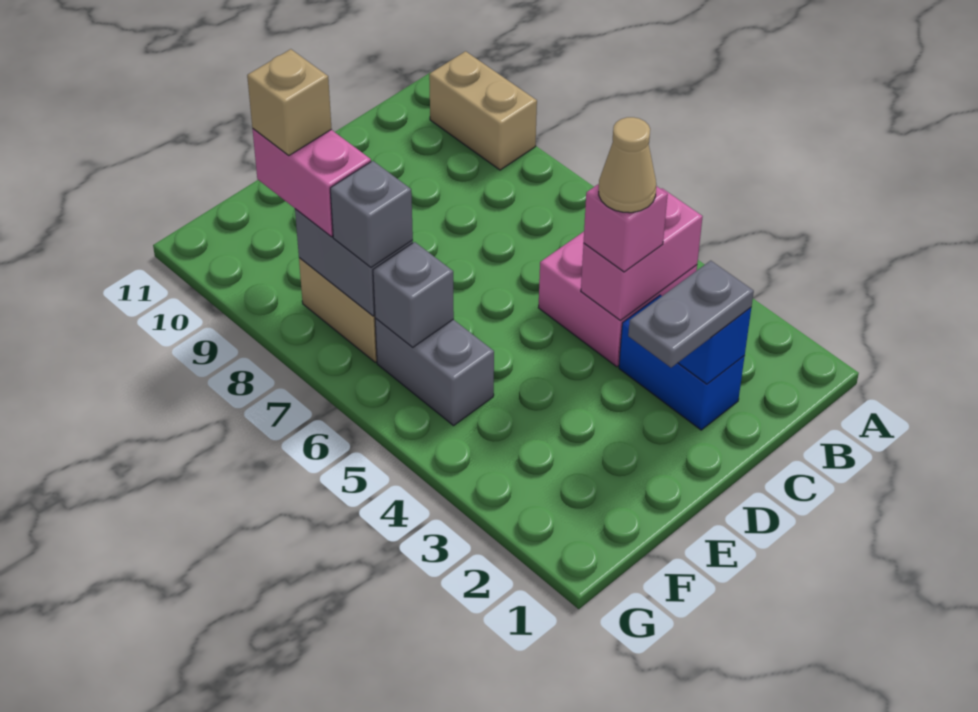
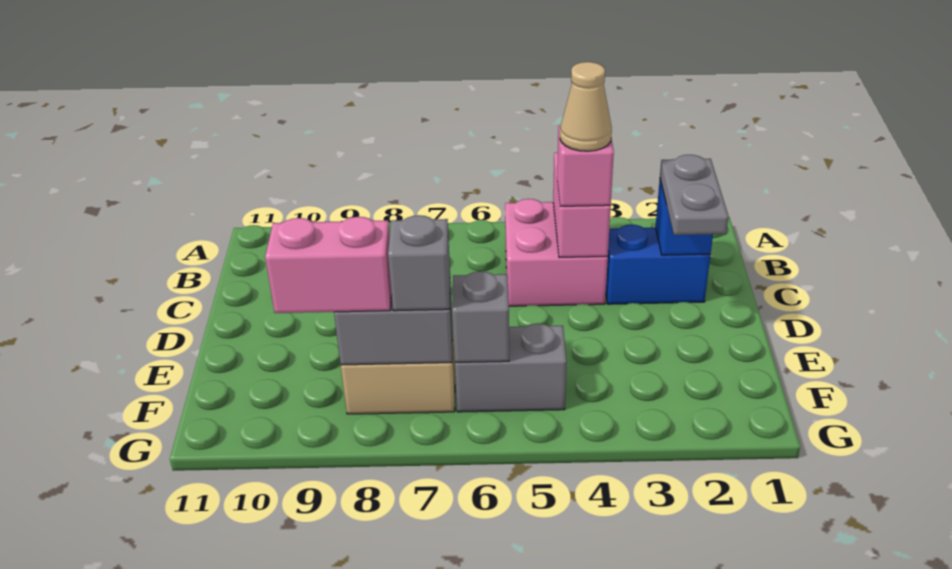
tan 1x2 brick [429,51,537,170] -> none
tan 1x1 brick [247,49,332,156] -> none

